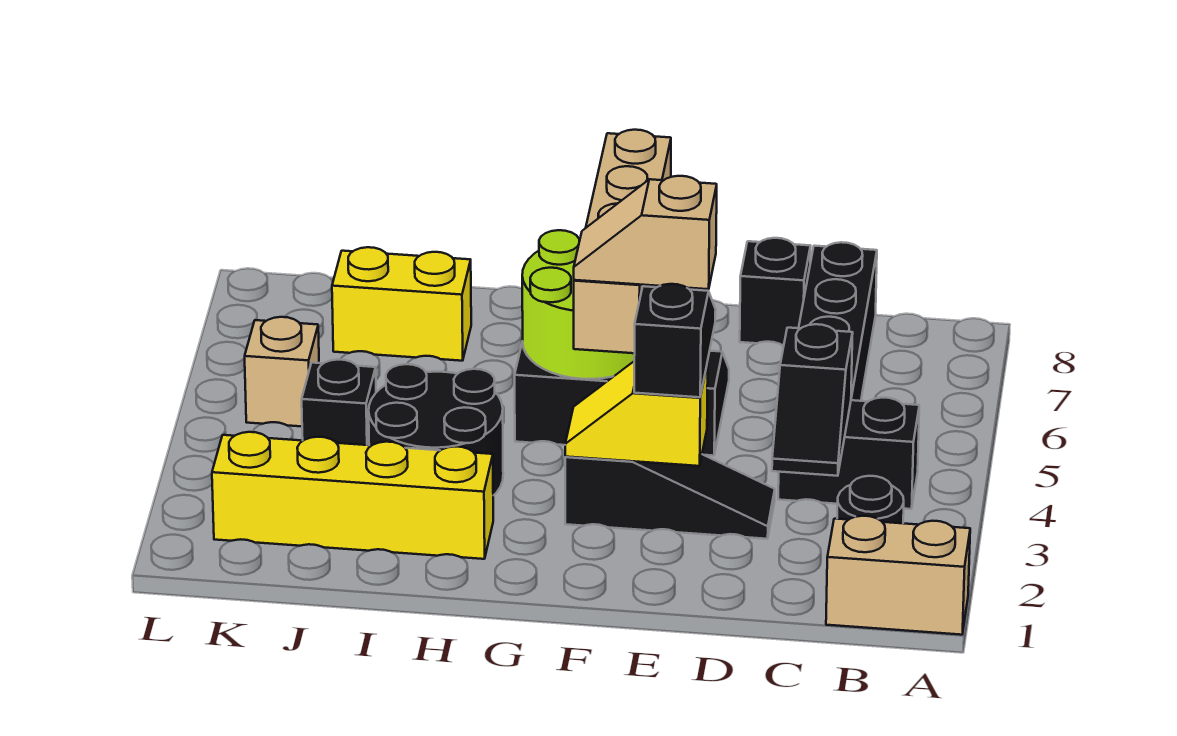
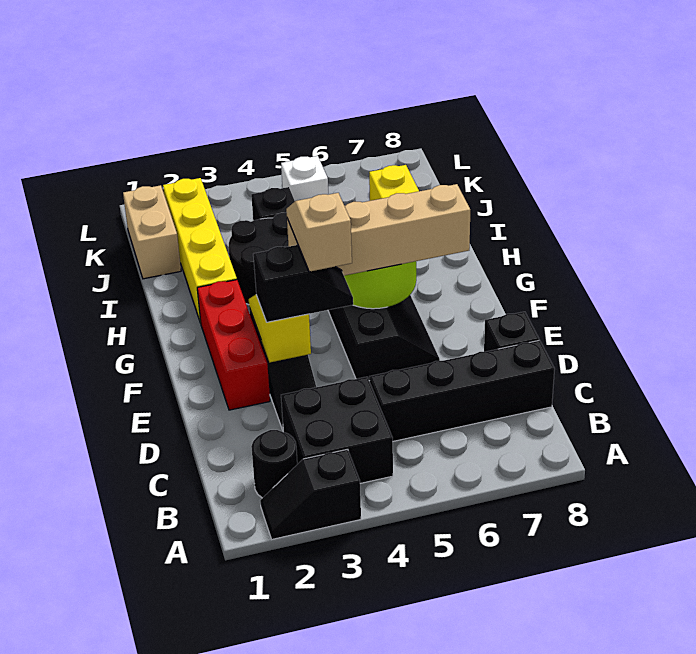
tan 1x2 brick [826,516,970,635] -> tan 1x2 brick moved to [123,185,181,279]
black 1x2 brick [778,398,919,509] -> black 2x2 brick [281,377,393,483]
black 1x2 slope [772,324,853,476] -> black 1x2 slope moved to [260,449,361,539]
none -> red 1x3 brick [197,280,270,410]
tan 1x1 brick [245,317,319,426] -> white 1x1 brick [281,156,328,201]

